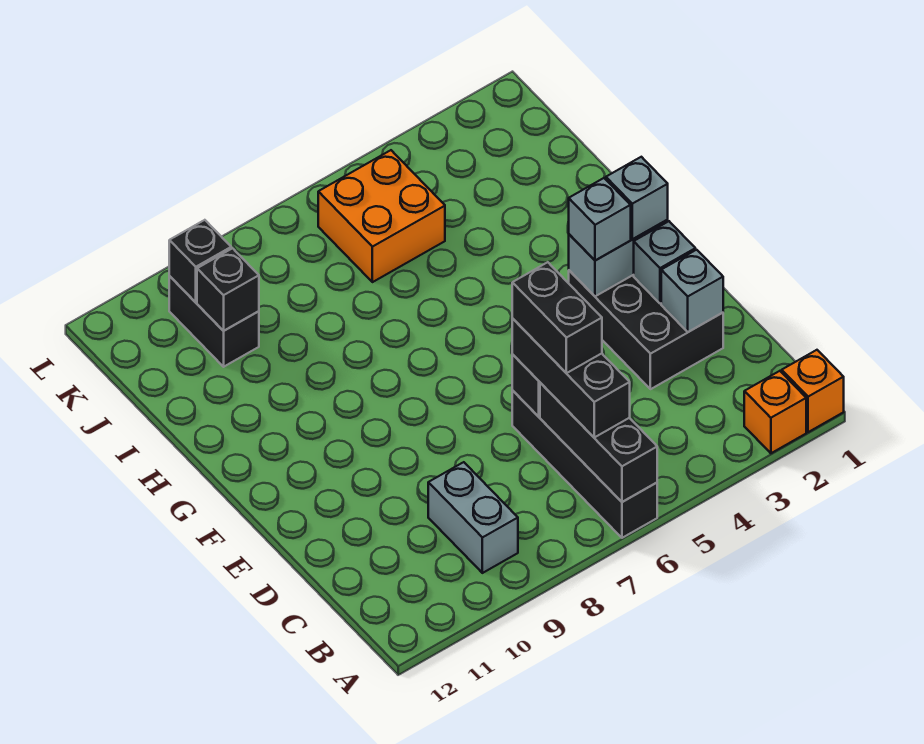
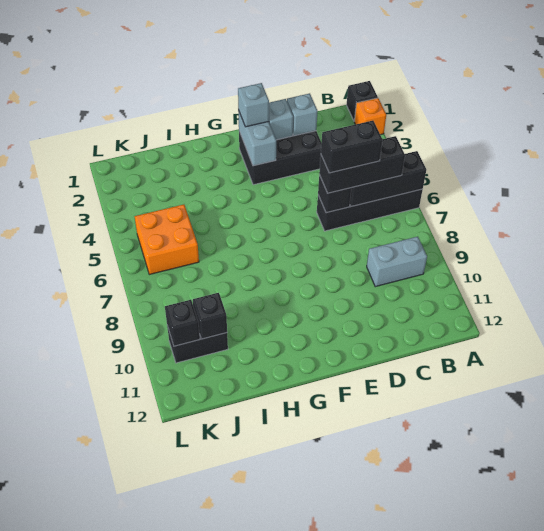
orange 1x1 brick [782,350,844,432] -> black 1x1 brick [347,81,378,121]
grey 1x1 brick [569,178,631,261] -> none

